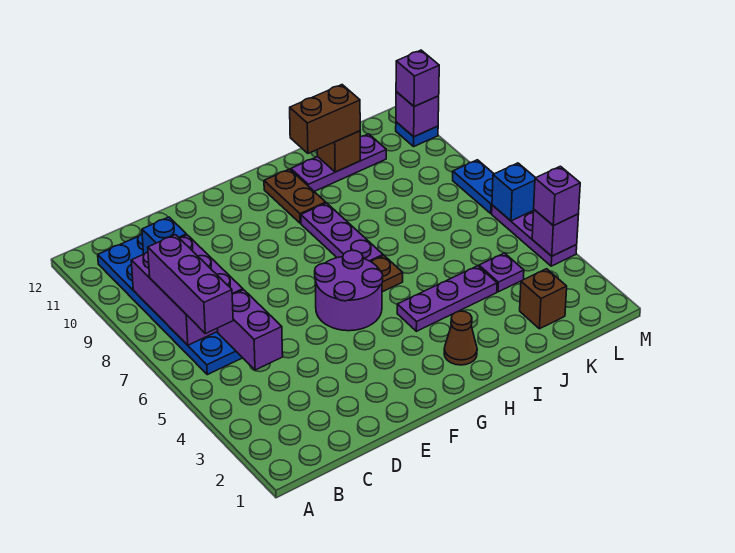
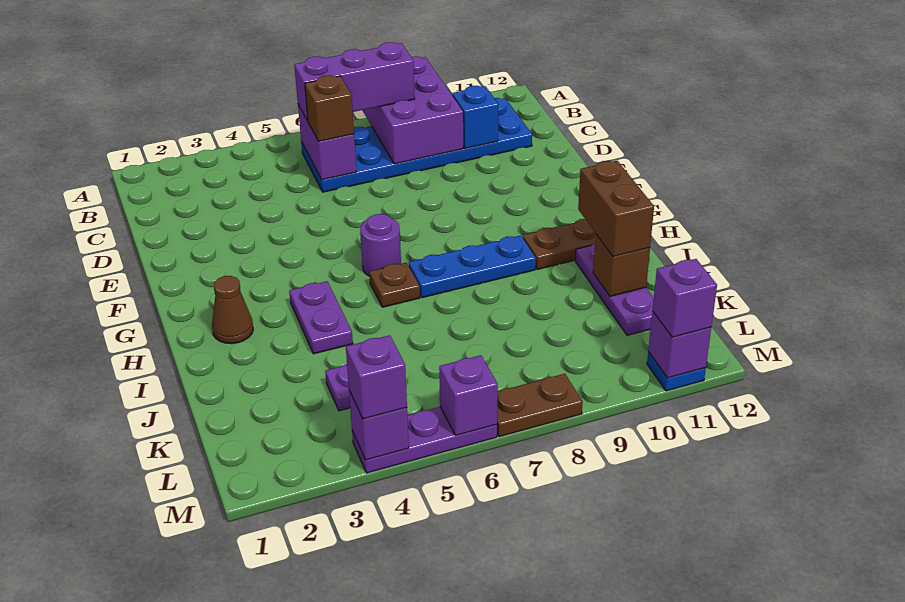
purple 2x3 brick [131,235,243,345] -> purple 2x3 brick turned to [362,56,463,164]
purple 1x2 brick [217,290,283,370] -> purple 1x2 brick turned to [298,105,356,180]
purple 2x2 round brick [315,250,383,331] -> purple 1x1 round brick [360,214,401,276]
purple 1x3 plate [397,266,497,331] -> purple 1x2 plate [289,281,353,354]
purple 1x3 plate [301,203,383,262] -> blue 1x3 plate [409,235,536,298]
brown 1x1 brick [520,269,567,329] -> brown 1x1 brick moved to [305,75,354,141]
blue 1x1 brick [492,163,535,221] -> purple 1x1 brick [439,355,498,435]
blue 1x2 plate [453,160,494,213] -> brown 1x2 plate [497,374,583,437]

